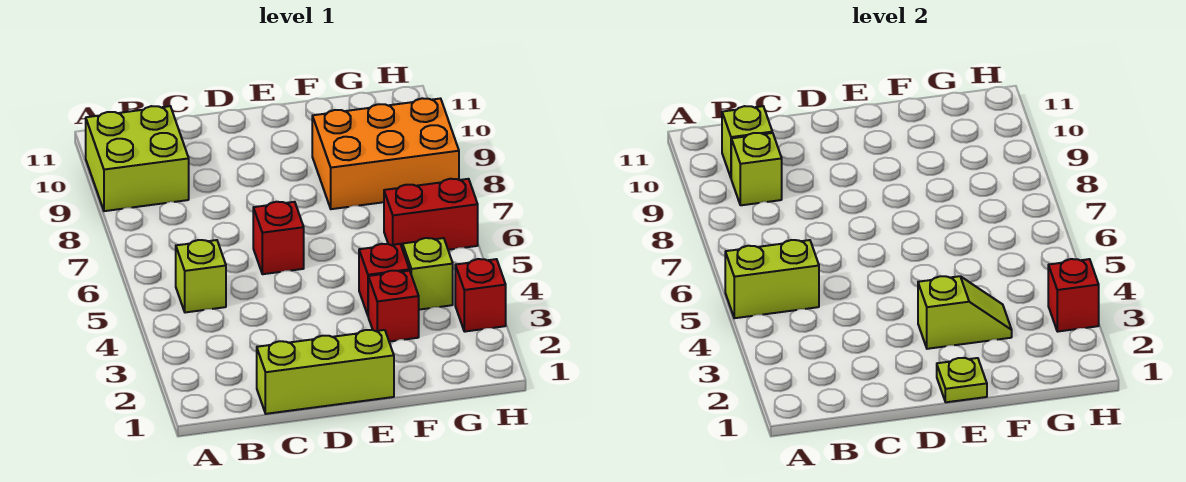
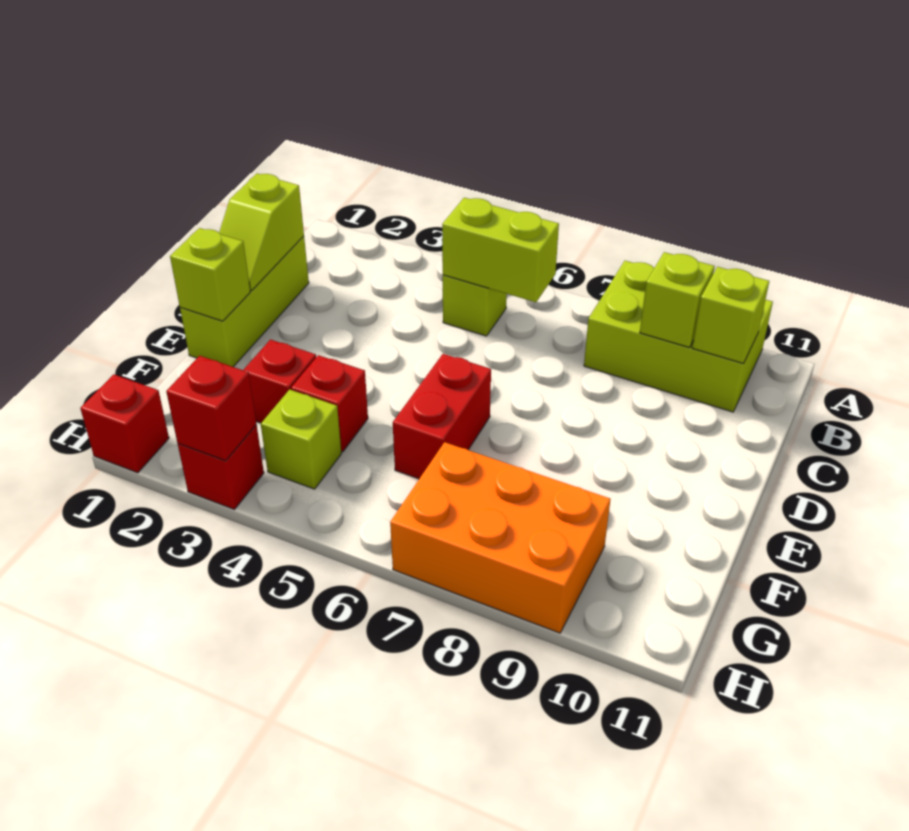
lime 1x2 brick [725,240,819,318] -> lime 1x2 brick turned to [442,198,559,302]
lime 2x2 brick [86,106,189,211] -> lime 2x3 brick [584,261,773,412]
red 1x1 brick [253,202,304,274] -> red 1x1 brick moved to [80,374,169,473]
lime 1x1 plate [937,358,987,402] -> lime 1x1 brick [170,228,250,321]
lime 1x2 slope [918,276,1012,349] -> lime 1x2 slope moved to [219,174,304,291]
orange 2x3 brick [312,98,459,209] -> orange 2x3 brick turned to [390,442,610,633]
red 1x2 brick [384,179,478,250] -> red 1x2 brick moved to [393,354,491,479]

